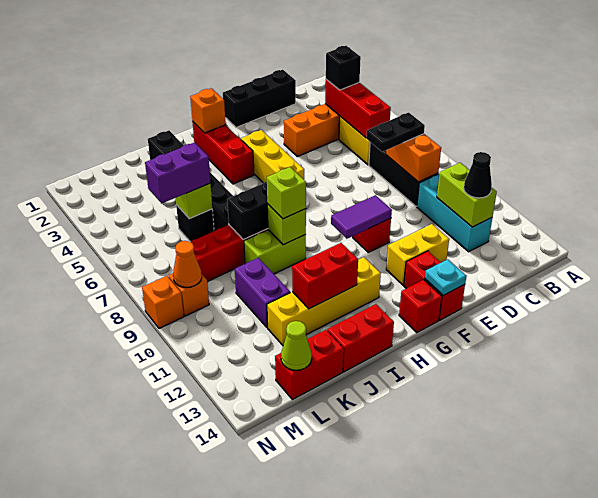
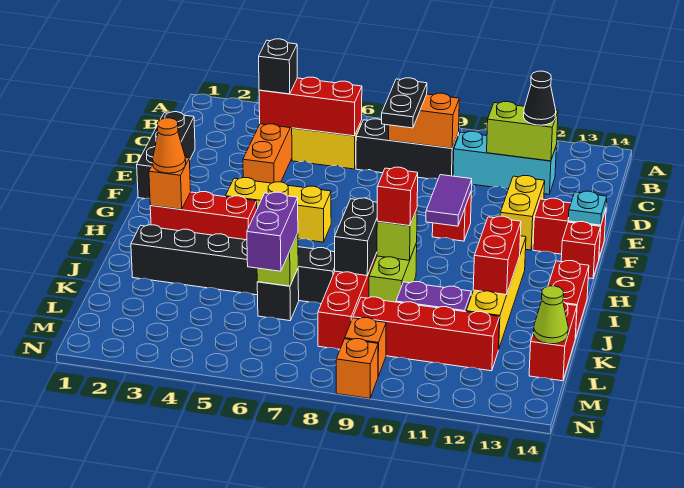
lime 1x1 brick [267,167,306,219] -> red 1x1 brick [377,167,418,226]
none -> red 1x4 brick [353,297,500,371]
orange 1x1 cone [173,241,202,288] -> orange 1x1 cone moved to [153,118,186,173]

